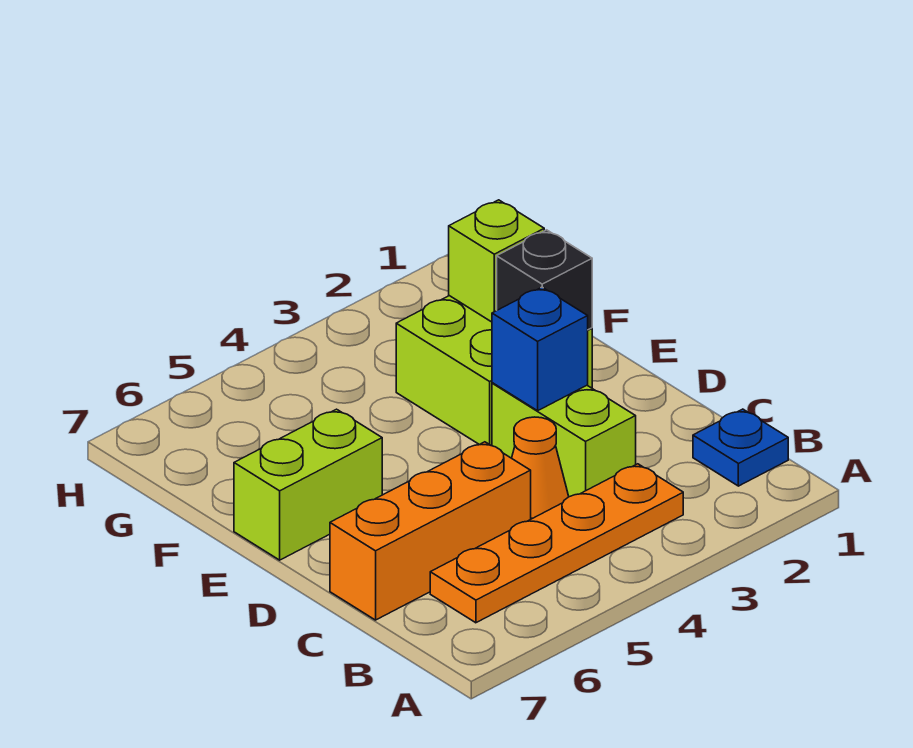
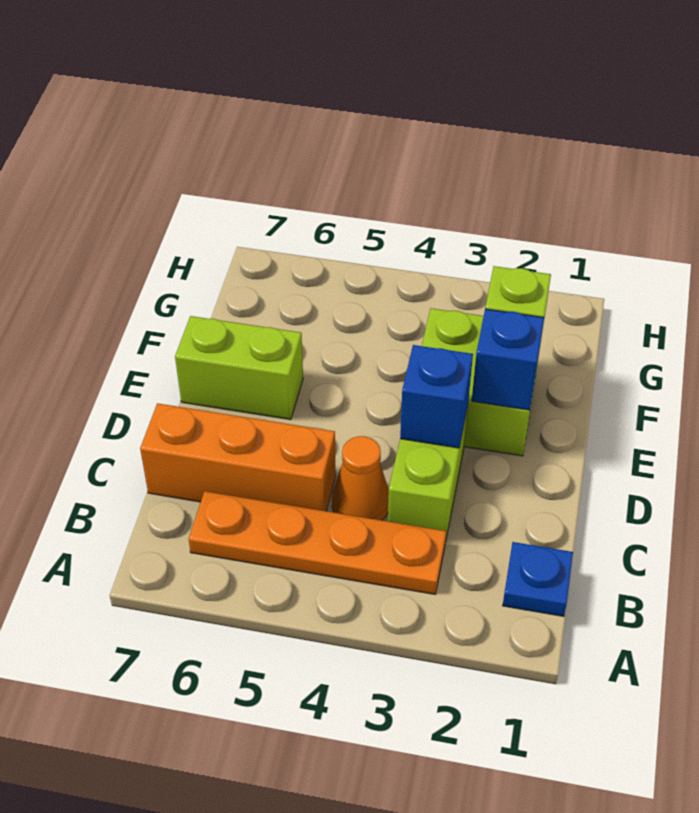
black 1x1 brick [497,230,592,330] -> blue 1x1 brick [472,309,544,410]

